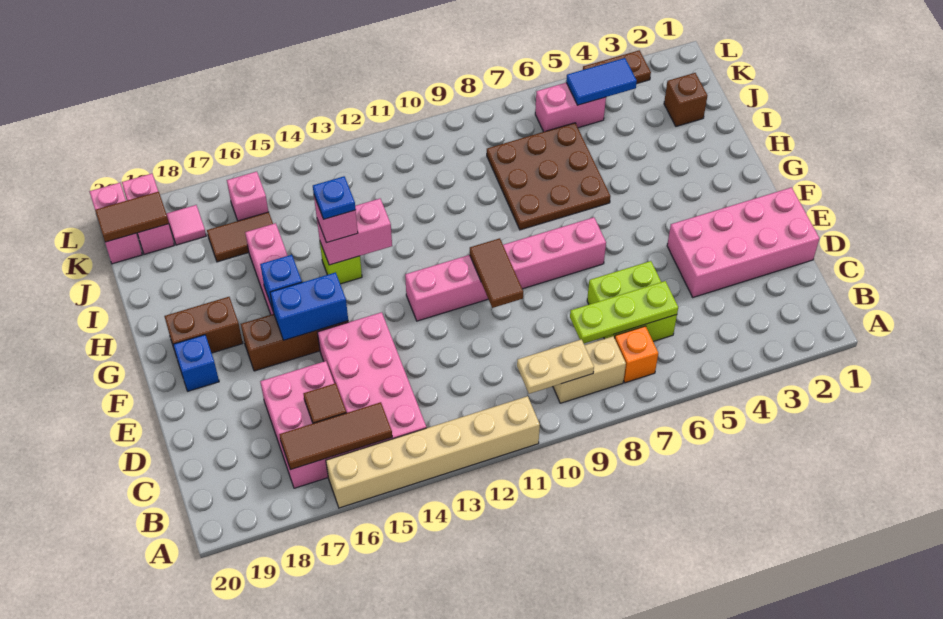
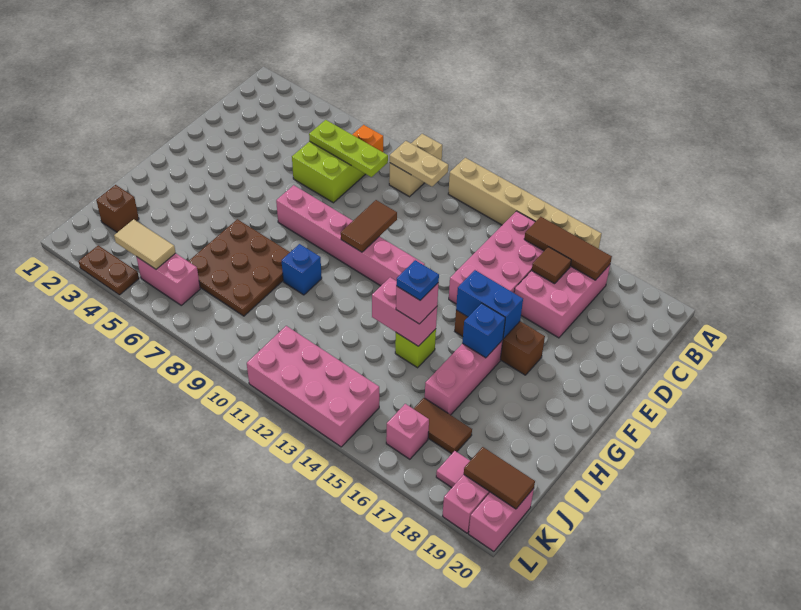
tan 1x2 brick [553,336,626,403] -> tan 1x2 brick turned to [389,134,442,197]
pink 2x4 brick [667,187,819,297] -> pink 2x4 brick moved to [247,326,379,447]
blue 1x1 brick [173,335,219,391] -> blue 1x1 brick moved to [282,244,322,295]
brown 1x2 brick [164,297,243,357] -> none
blue 1x2 tile [566,58,637,105] -> tan 1x2 tile [114,219,176,269]

